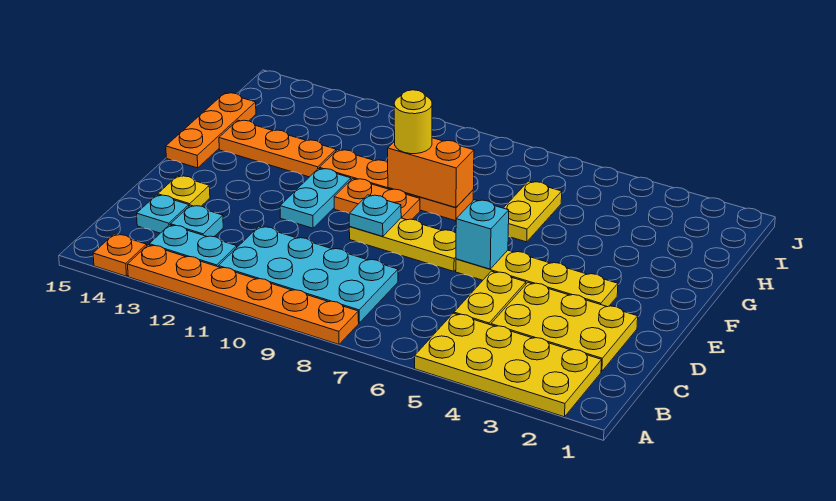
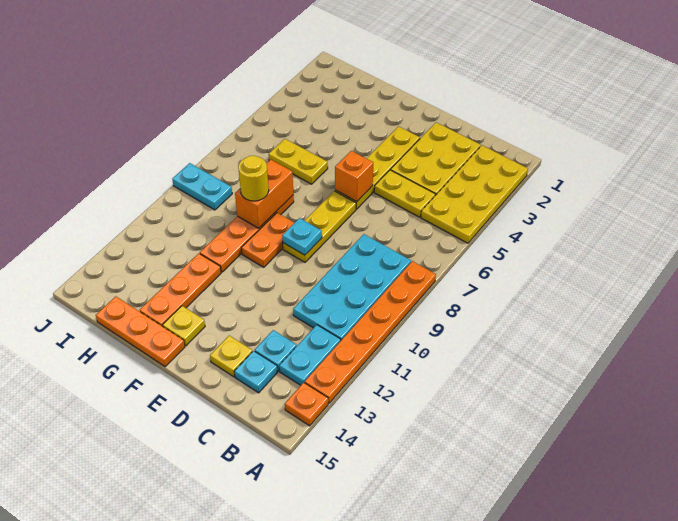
cyan 1x1 brick [456,200,509,269] -> orange 1x1 brick [335,151,373,202]
cyan 1x2 plate [280,168,351,228] -> cyan 1x2 plate moved to [172,163,232,210]
none -> yellow 1x1 plate [163,306,205,346]

